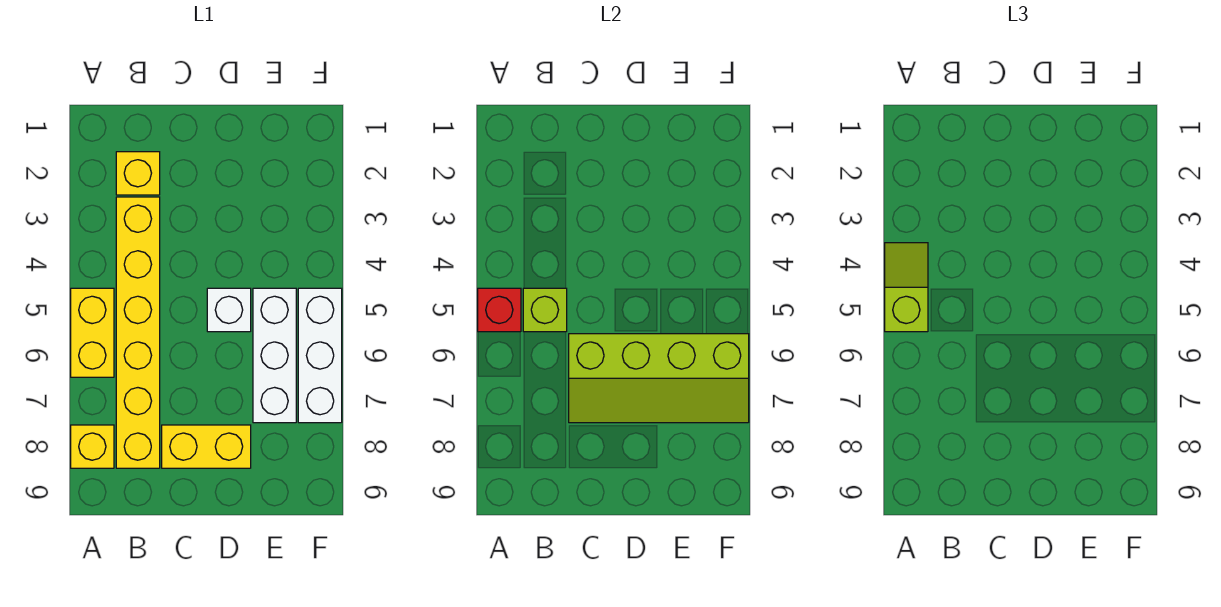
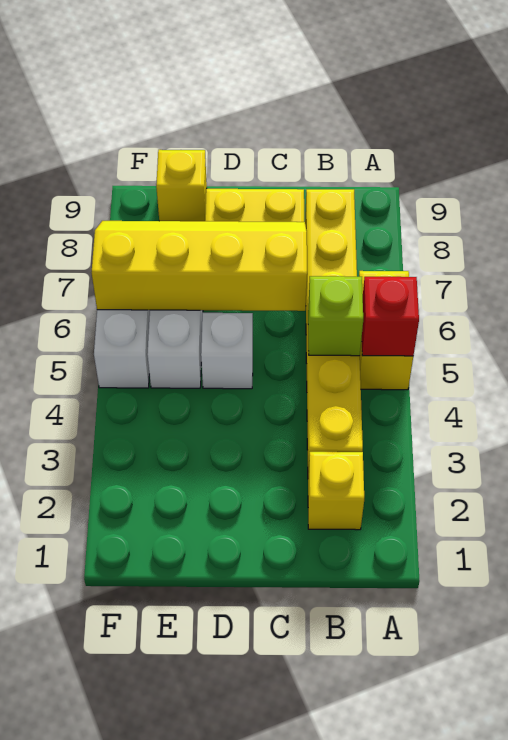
lime 1x2 slope [885,243,928,332] -> none
yellow 1x1 brick [71,425,114,468] -> yellow 1x1 brick moved to [156,150,207,221]
lime 2x4 slope [569,334,749,423] -> yellow 2x4 slope [91,221,307,311]

